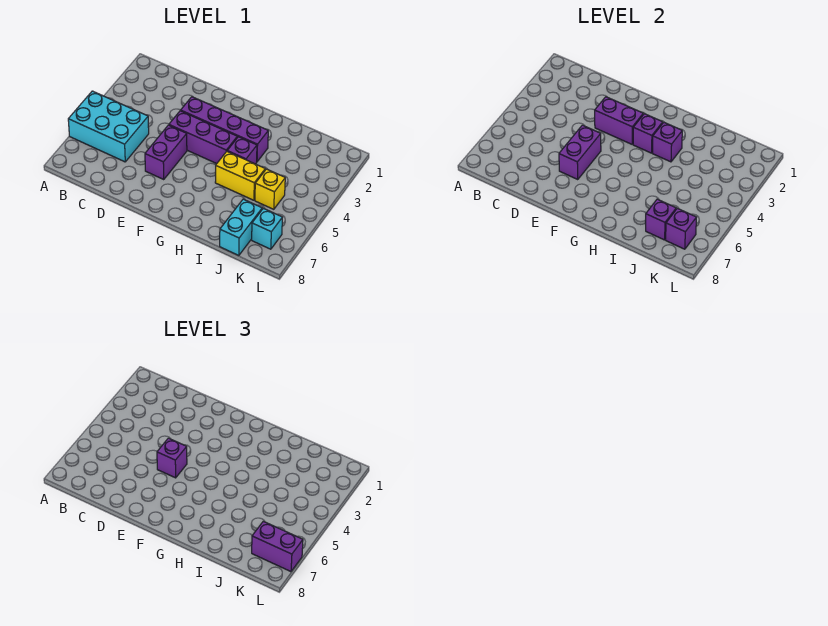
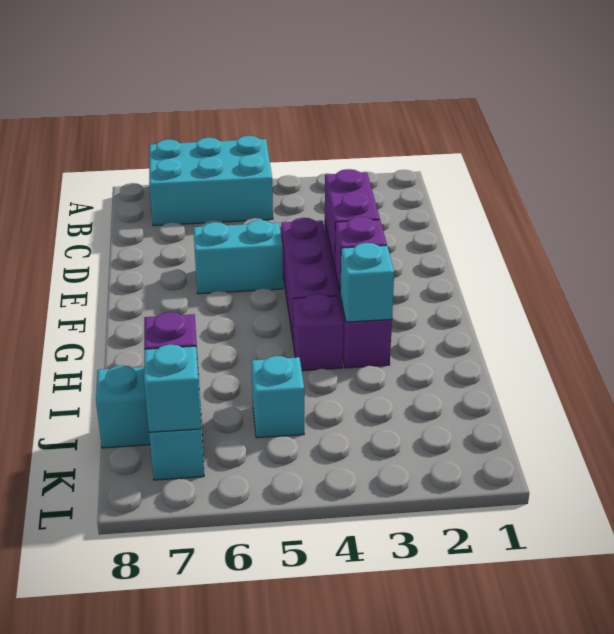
cyan 2x3 brick [68,91,149,162] -> cyan 2x3 brick turned to [149,136,273,226]
purple 1x2 brick [145,125,187,180] -> cyan 1x2 brick [194,220,283,294]
purple 1x2 brick [559,125,601,180] -> none
purple 1x1 brick [157,438,187,478] -> none
purple 1x1 brick [653,122,682,162] -> cyan 1x1 brick [340,243,394,322]
yellow 1x2 brick [215,151,265,200] -> none
yellow 1x1 brick [255,169,285,209] -> cyan 1x1 brick [251,356,304,438]
purple 1x1 brick [666,208,696,249] -> cyan 1x1 brick [144,344,201,432]
purple 1x2 brick [252,521,303,572] -> none

